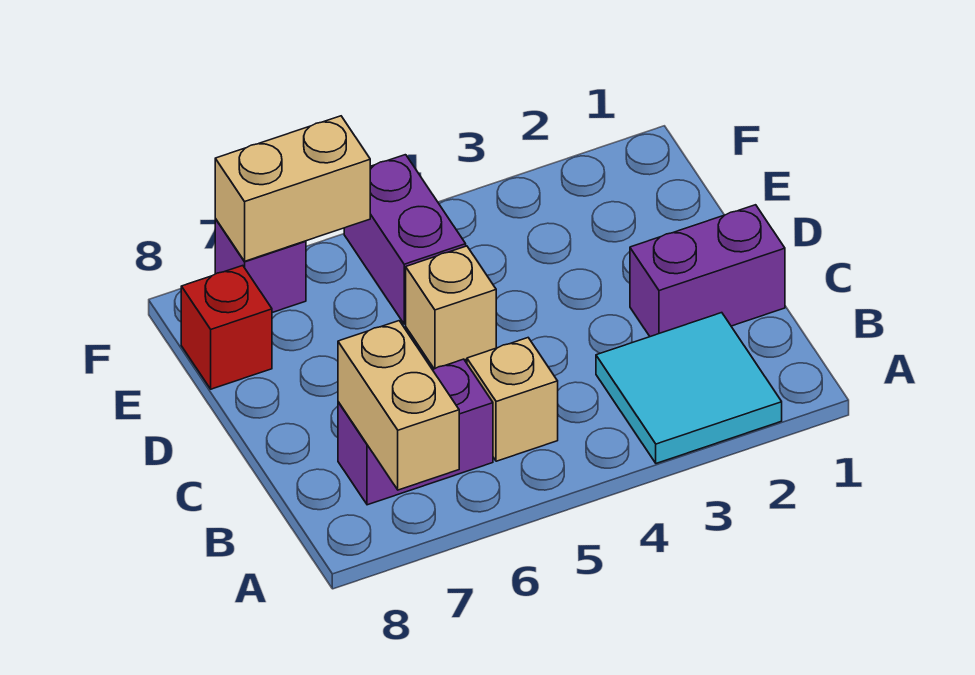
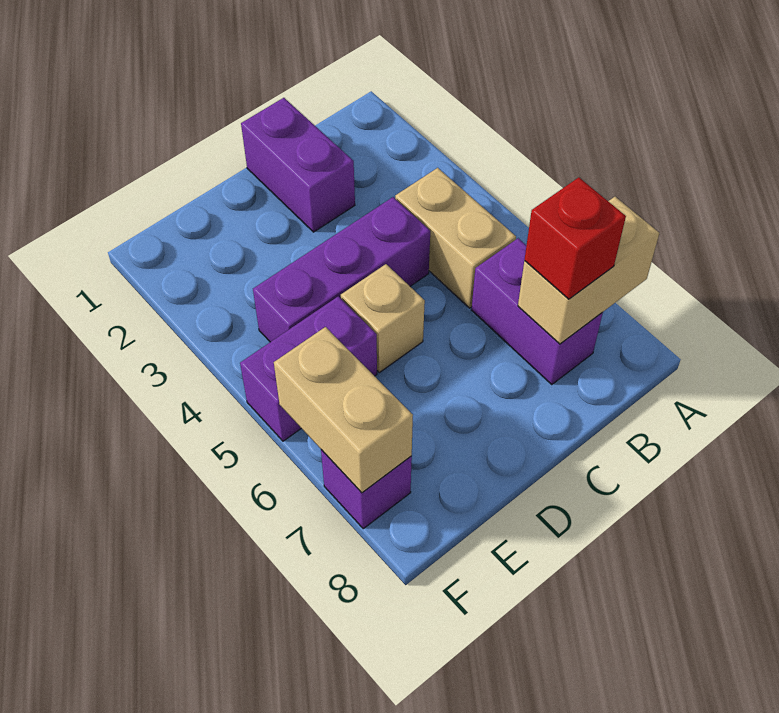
cyan 2x2 tile [596,313,782,463] -> none
tan 1x1 brick [467,338,558,461] -> tan 1x2 brick [395,168,516,308]
none -> purple 1x3 brick [253,197,430,342]
red 1x1 brick [181,266,272,389] -> red 1x1 brick moved to [525,177,626,299]

